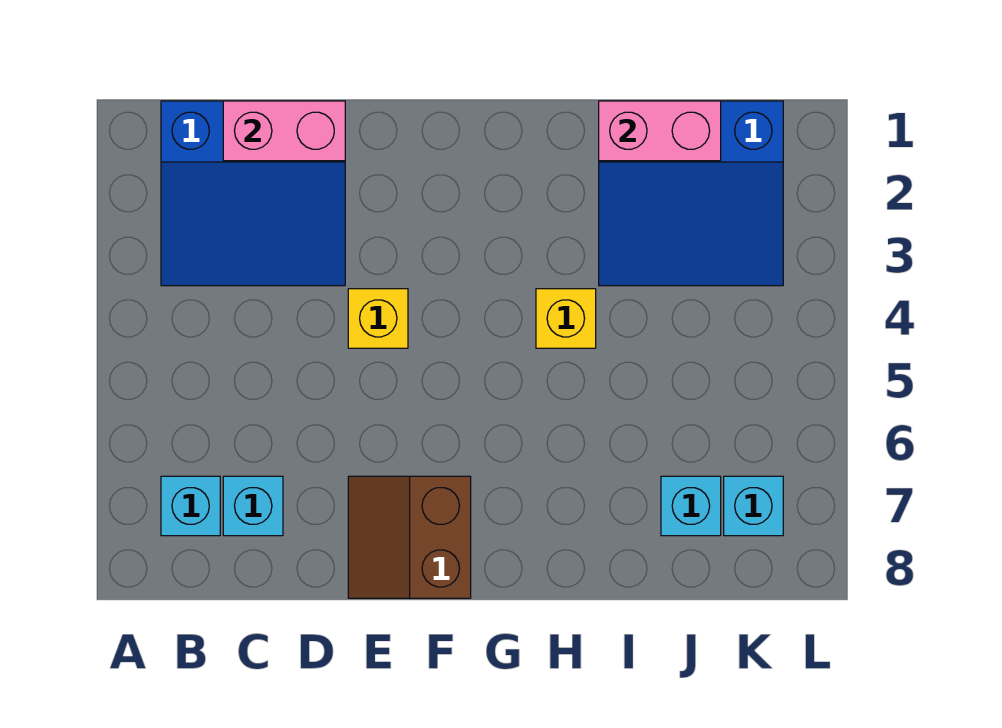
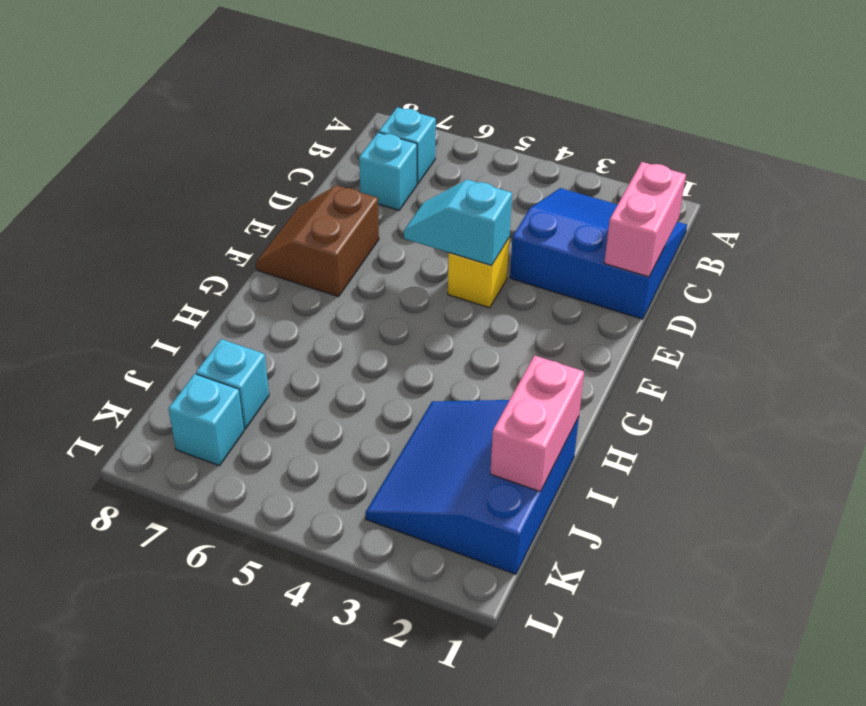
blue 3x3 slope [161,101,345,286] -> blue 3x3 slope turned to [510,188,687,319]
none -> cyan 1x2 slope [404,180,512,265]
brown 2x2 slope [348,476,471,598] -> brown 2x2 slope turned to [256,185,379,297]
yellow 1x1 brick [536,289,596,348] -> none

